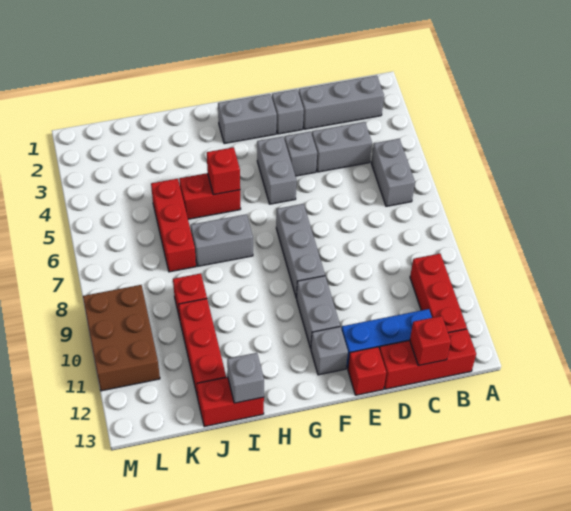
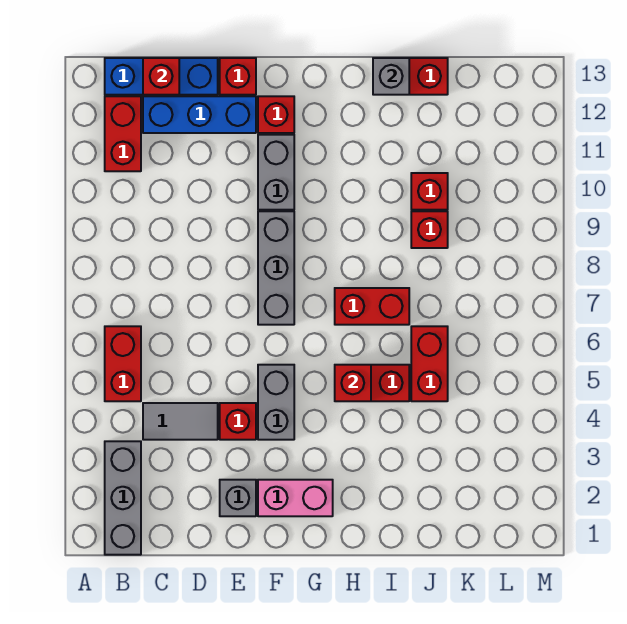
grey 1x3 brick [299,76,384,129] -> grey 1x3 brick turned to [105,441,141,555]
grey 1x2 brick [371,139,415,206] -> red 1x2 brick [105,326,141,401]
red 1x3 brick [410,254,467,333] -> red 1x2 brick [105,96,141,171]
red 1x3 brick [379,329,476,389] -> blue 1x3 brick [105,58,218,95]
grey 1x2 brick [312,122,372,172] -> grey 1x2 tile [143,403,218,440]
grey 1x1 brick [285,132,317,176] -> red 1x1 brick [220,403,256,440]
grey 1x2 brick [218,94,277,144] -> pink 1x2 brick [258,480,333,516]
grey 1x1 brick [311,327,348,375] -> red 1x1 brick [258,96,294,133]
grey 1x2 brick [191,214,253,266] -> red 1x2 brick [335,288,409,325]
red 1x3 brick [151,179,196,272] -> red 1x2 brick [411,326,448,401]
red 1x3 brick [179,299,226,398] -> red 1x1 brick [411,173,448,210]
brown 2x3 brick [83,285,160,391] -> none

